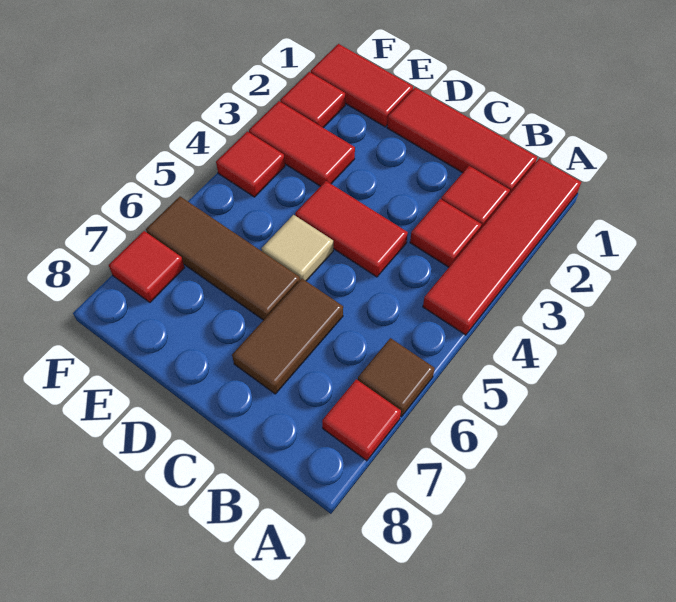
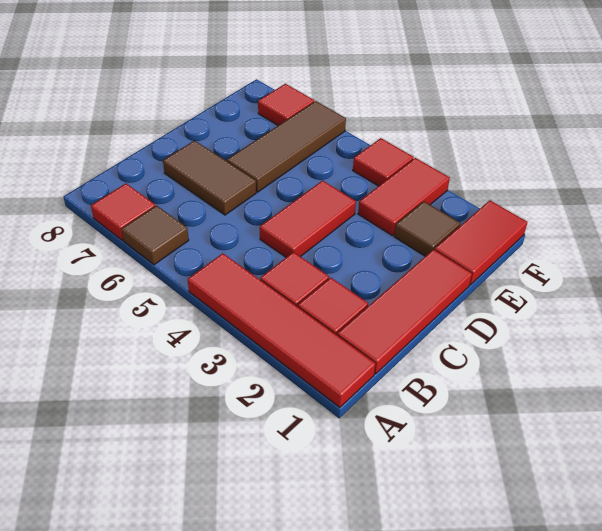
tan 1x1 tile [262,215,333,281] -> none
none -> brown 1x1 tile [394,201,460,256]
red 1x1 tile [280,72,345,128] -> none

